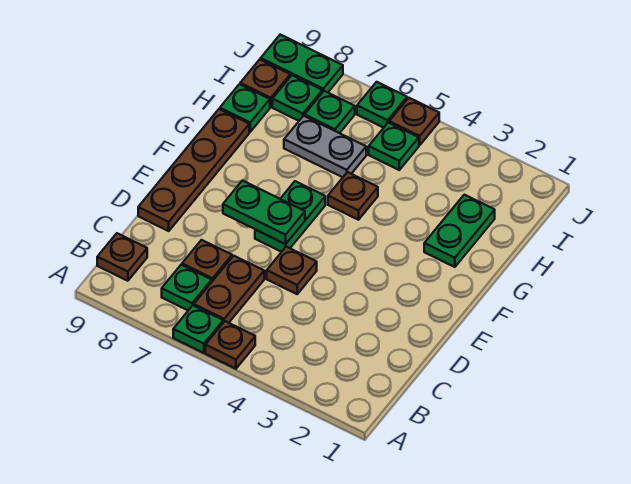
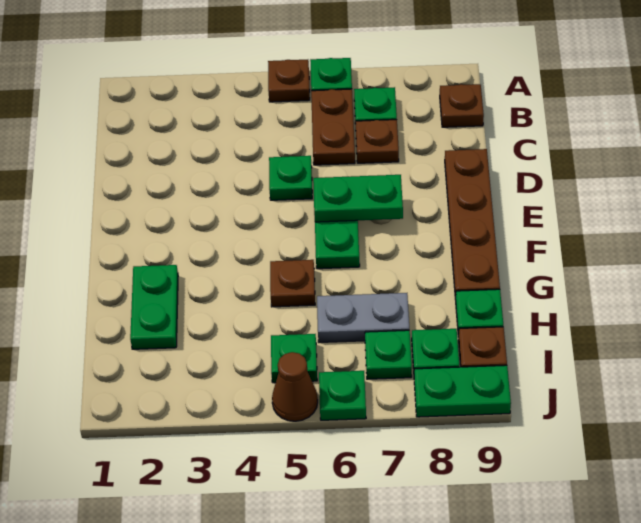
brown 1x1 plate [267,247,317,294] -> green 1x1 plate [269,156,312,200]
brown 1x1 plate [389,98,439,145] -> brown 1x1 cone [272,352,318,421]

